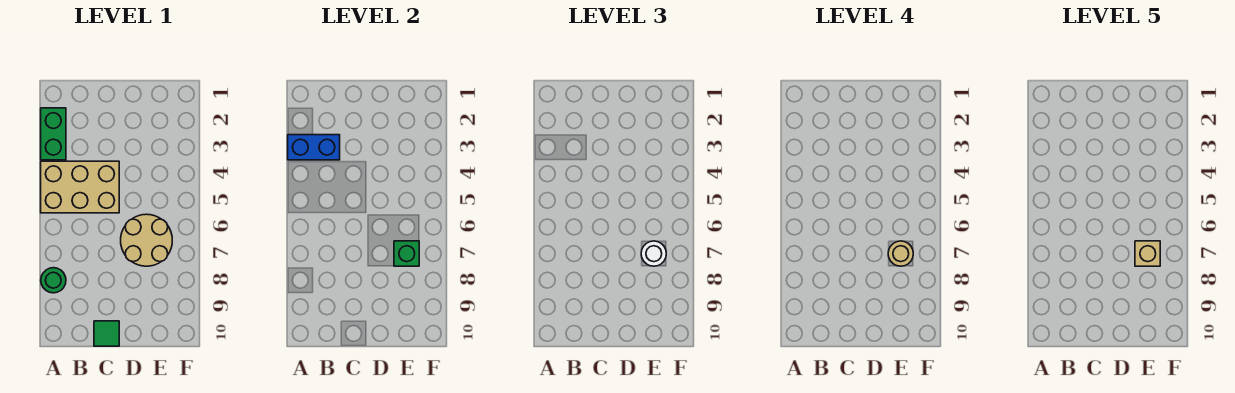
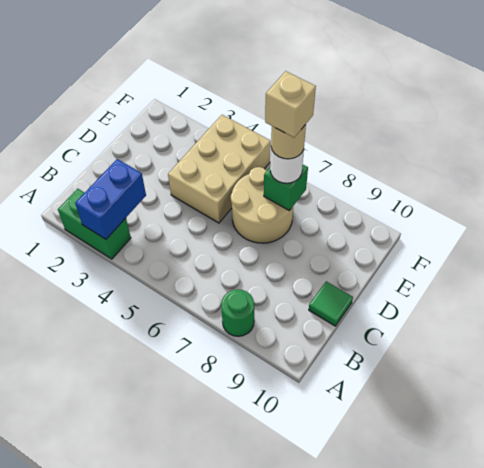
tan 2x3 brick [41,161,119,213] -> tan 2x3 brick moved to [168,115,271,223]

